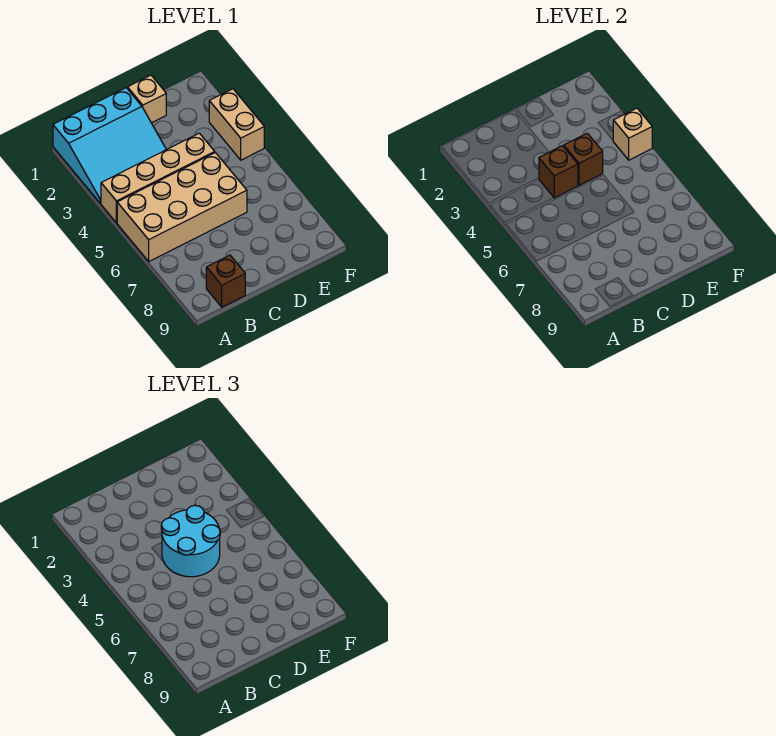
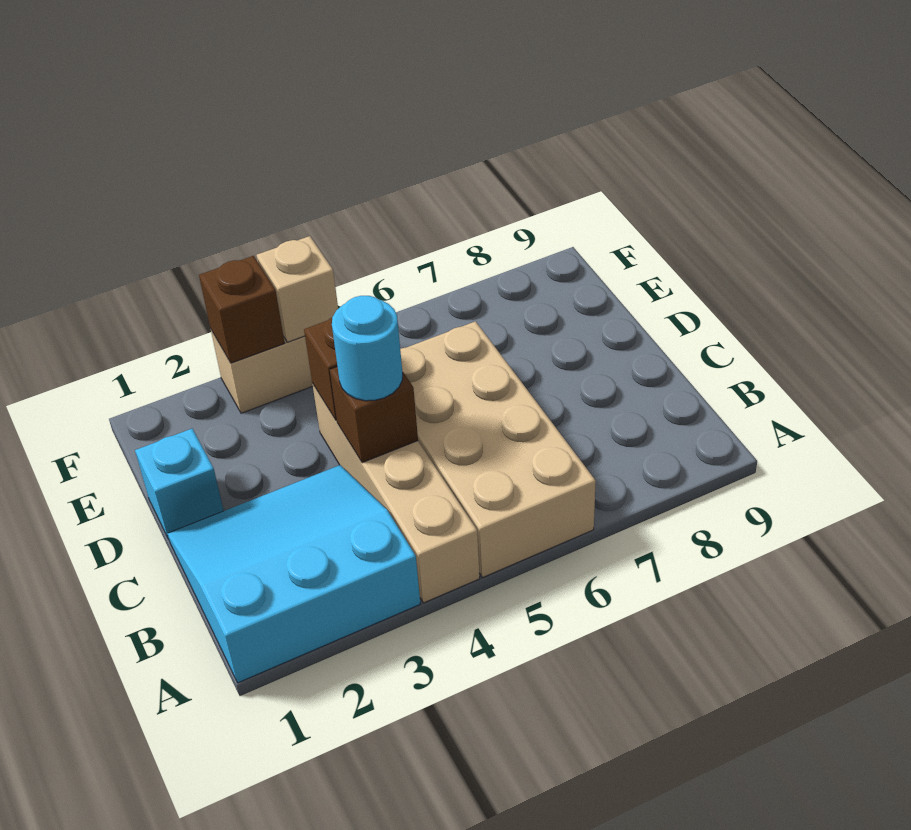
cyan 3x3 slope [53,88,166,203] -> cyan 3x3 slope turned to [168,465,420,683]
brown 1x1 brick [206,255,245,307] -> brown 1x1 brick moved to [199,256,284,363]
cyan 2x2 round brick [161,505,220,577] -> cyan 1x1 round brick [332,296,403,401]
tan 1x1 brick [127,75,166,123] -> cyan 1x1 brick [135,429,224,540]

